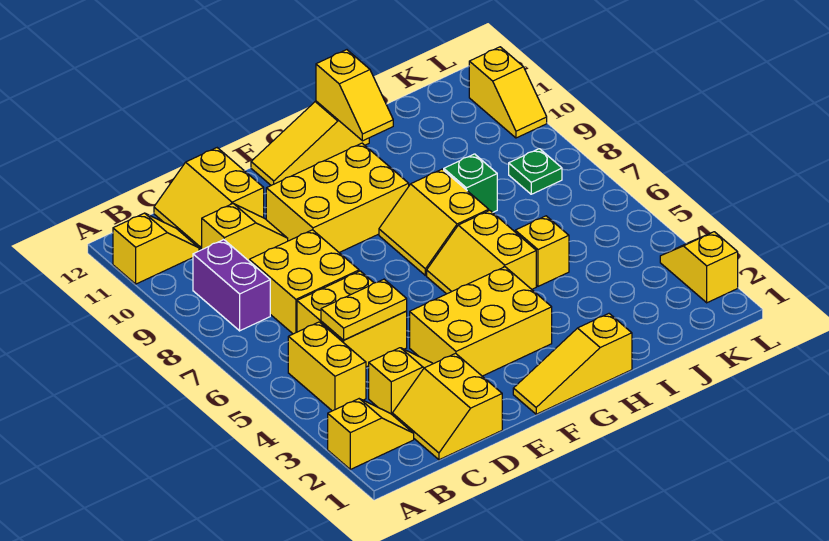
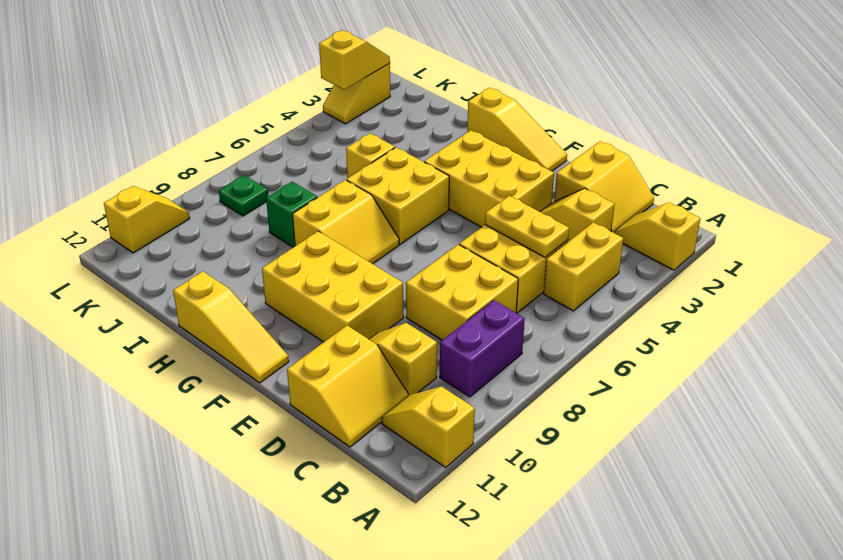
yellow 2x2 slope [427,210,536,294] -> yellow 2x2 brick [347,147,449,244]
yellow 1x2 slope [316,50,393,141] -> yellow 1x2 slope moved to [319,30,390,90]

